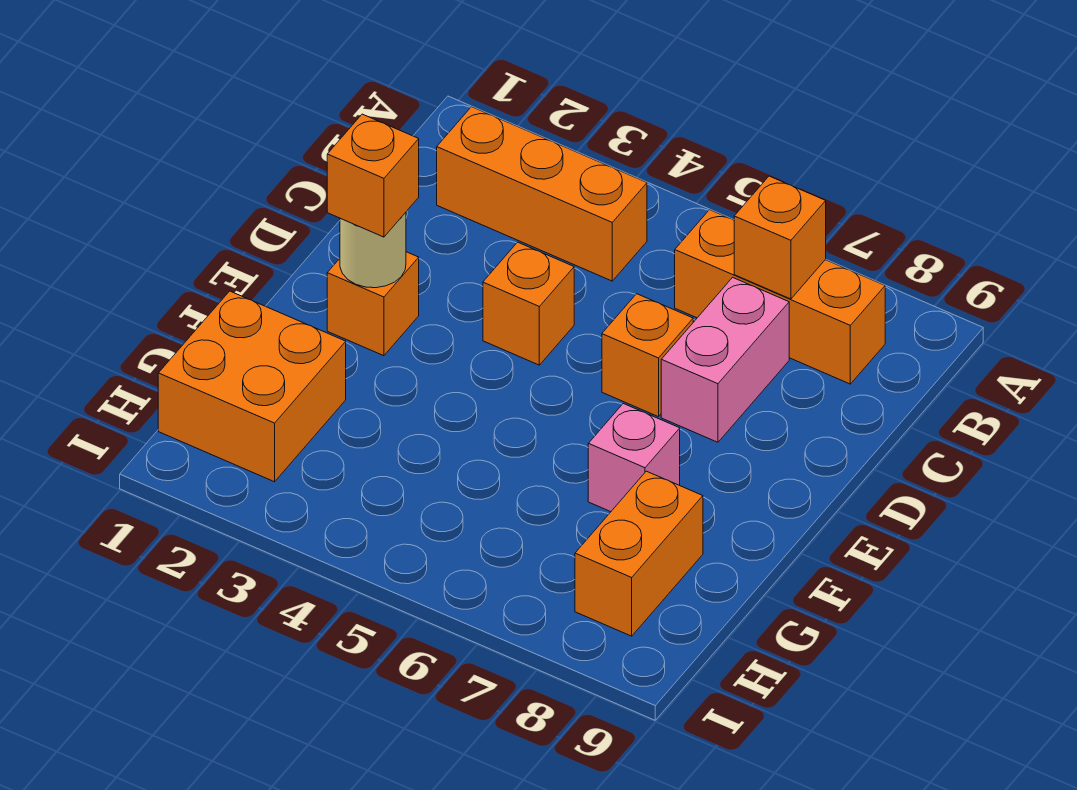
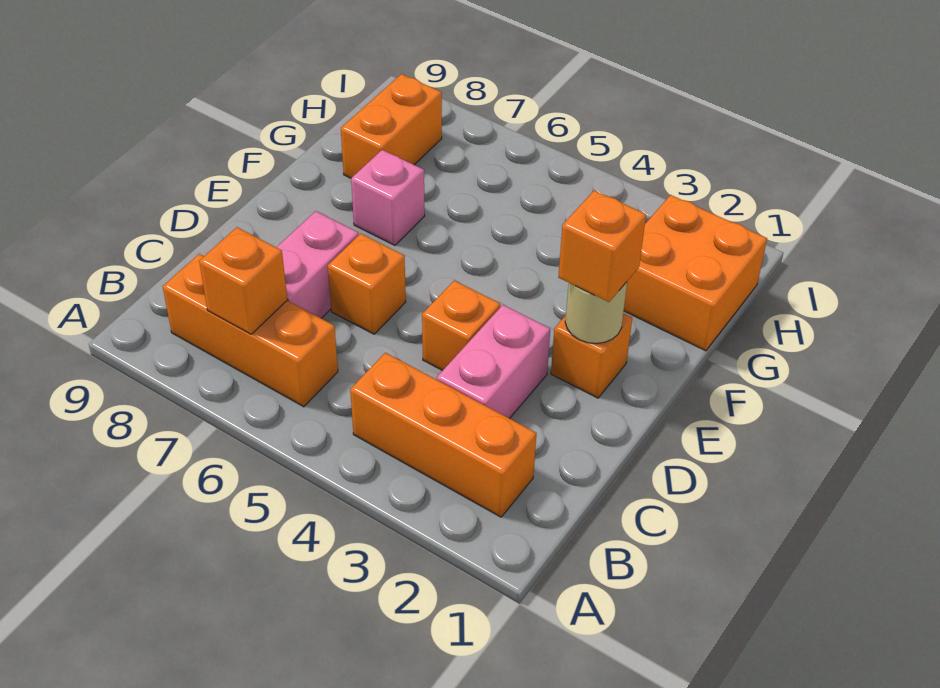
none -> pink 1x2 brick [437,305,550,419]

